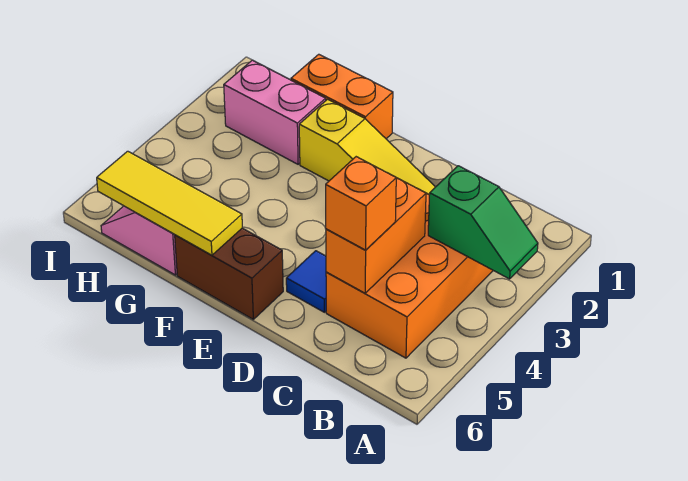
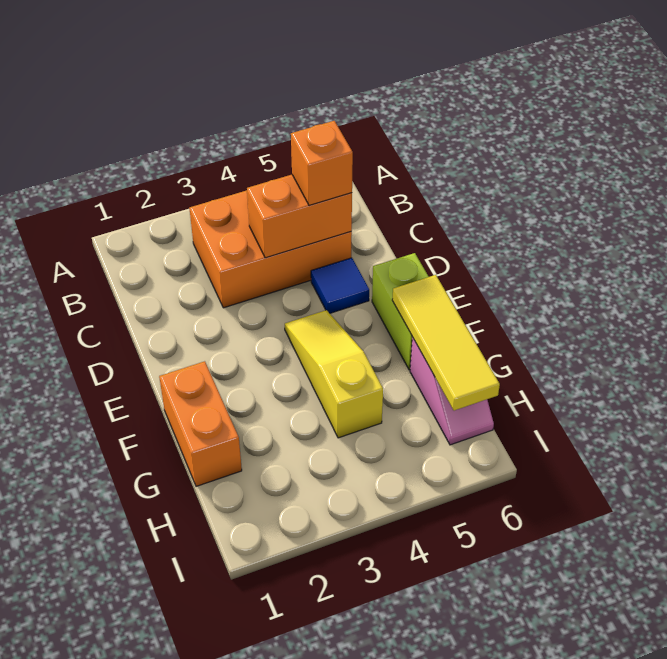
green 1x2 slope [428,166,538,279] -> none
yellow 1x3 slope [299,99,435,195] -> yellow 1x3 slope moved to [285,310,383,438]
brown 1x2 brick [175,228,283,319] -> lime 1x2 brick [372,253,429,370]
pink 1x2 brick [224,60,326,164] -> none

